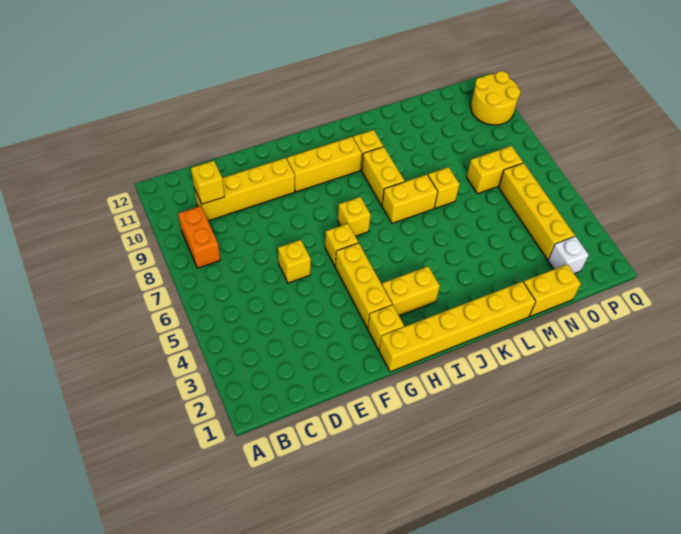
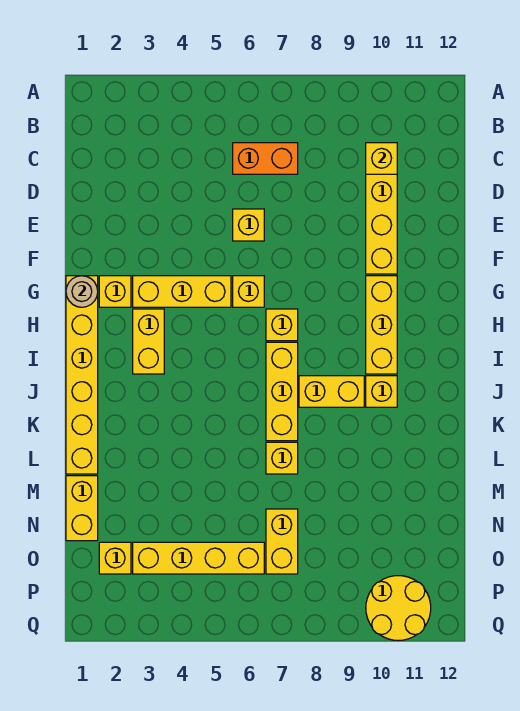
orange 1x2 brick [178,206,220,268] -> orange 1x2 brick moved to [233,143,298,174]
none -> tan 1x1 round brick [66,276,98,307]
yellow 1x2 brick [382,174,438,223] -> yellow 1x3 brick [266,342,298,441]
white 1x1 brick [548,236,589,274] -> yellow 1x1 brick [99,542,131,574]

